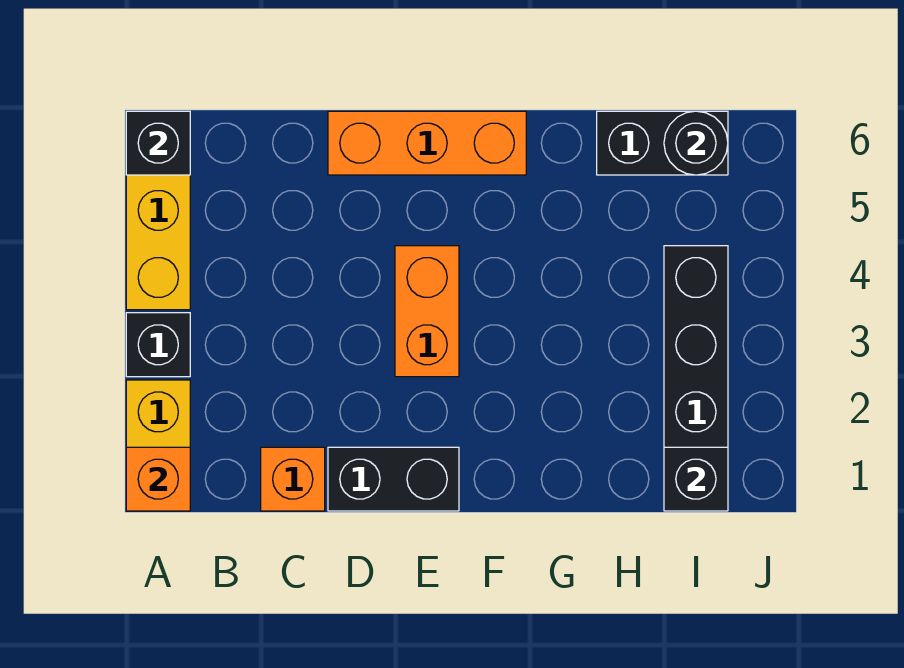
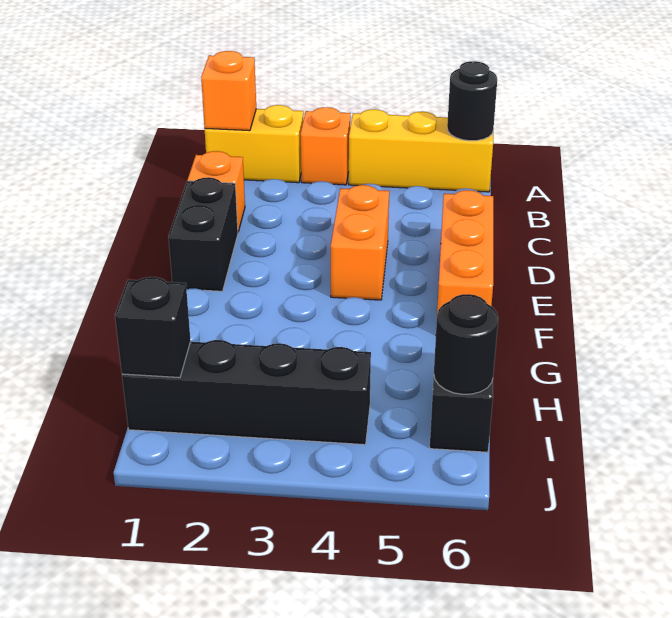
black 1x1 brick [126,313,190,377] -> orange 1x1 brick [301,107,351,185]
black 1x1 brick [126,111,190,175] -> black 1x1 round brick [447,61,497,141]
orange 1x2 brick [395,246,459,377] -> orange 1x2 brick turned to [331,185,389,300]

